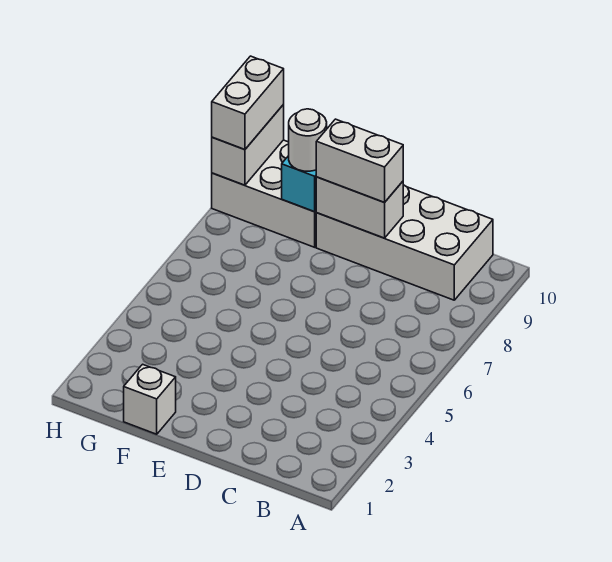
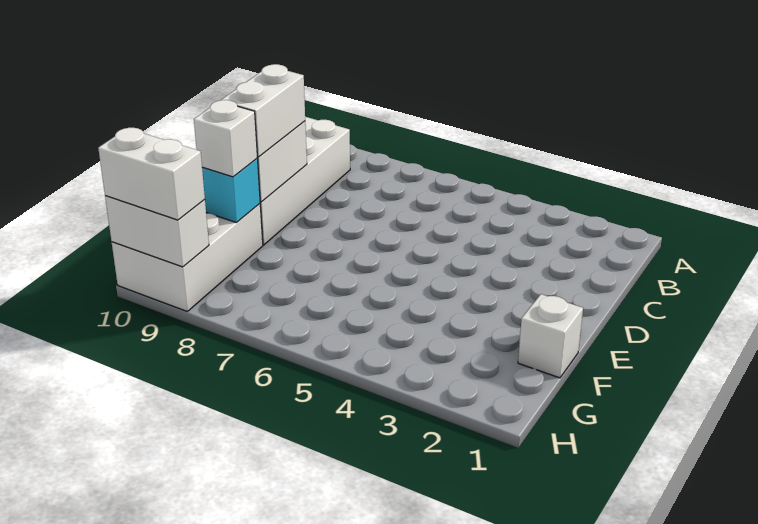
white 1x1 round brick [289,109,327,171] -> white 1x1 brick [194,100,257,177]

